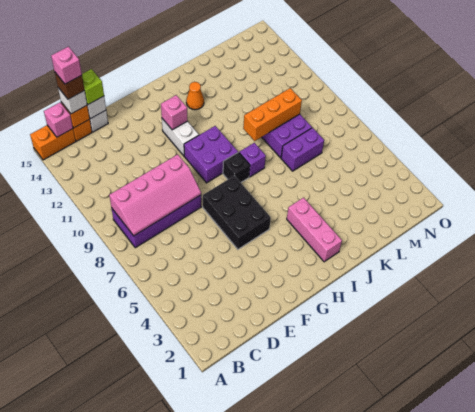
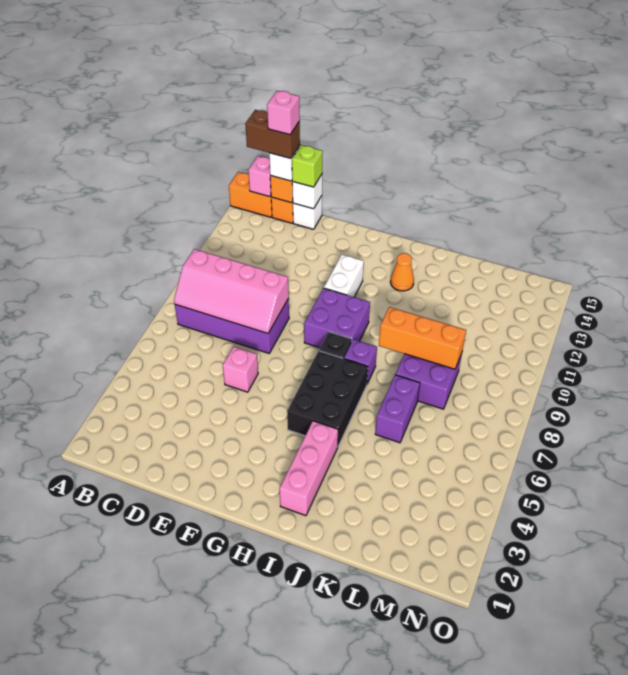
brown 1x1 brick [55,73,85,99] -> brown 1x2 brick [245,110,300,158]
black 2x3 brick [203,175,271,249] -> black 2x3 brick moved to [287,351,368,446]
pink 1x1 brick [161,95,187,130] -> pink 1x1 brick moved to [223,347,258,392]
purple 1x2 brick [281,128,324,171] -> purple 1x2 brick turned to [375,375,420,443]

